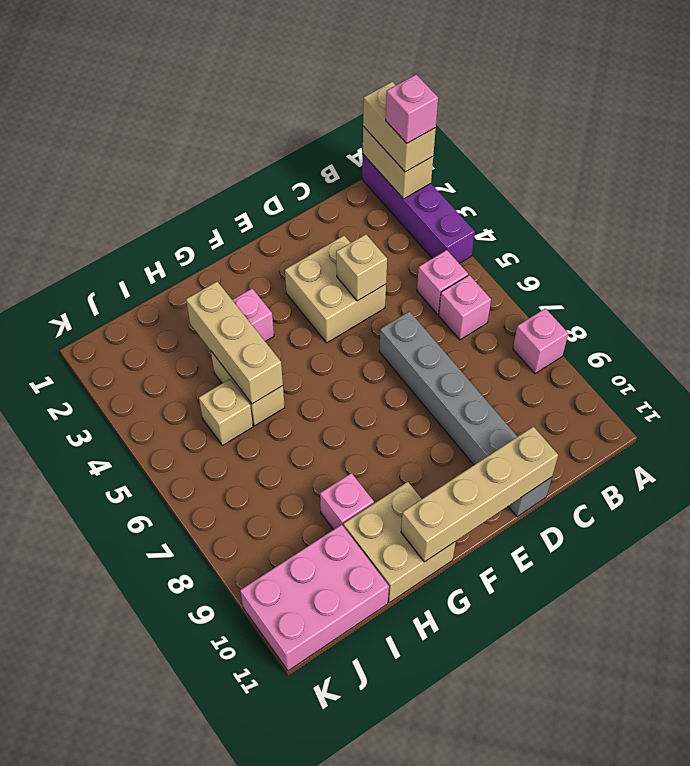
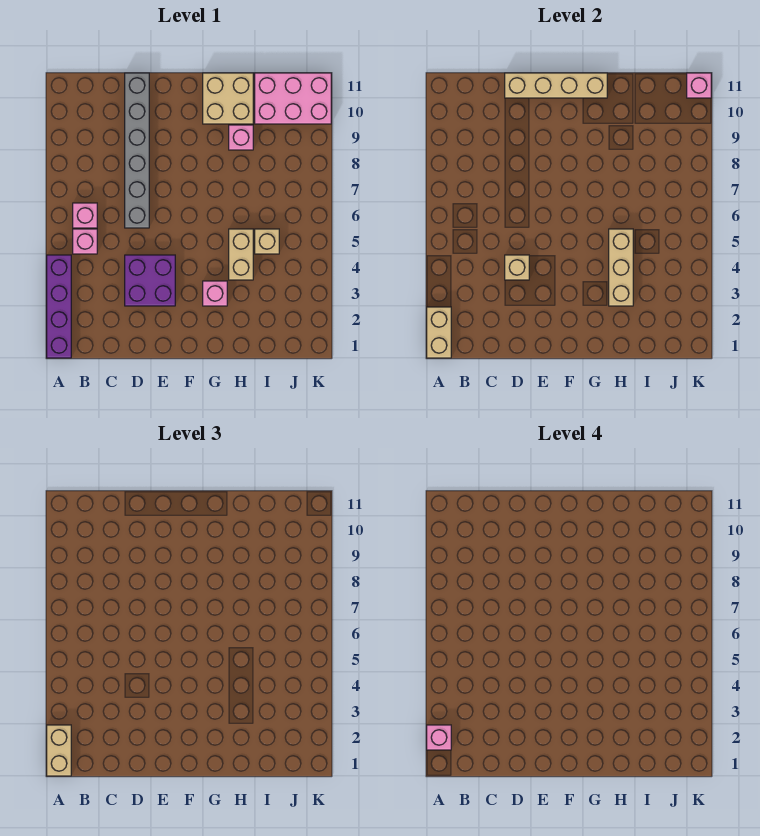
pink 1x1 brick [513,308,568,374] -> pink 1x1 brick moved to [687,73,711,98]
tan 2x2 brick [285,236,386,343] -> purple 2x2 brick [125,255,175,306]

